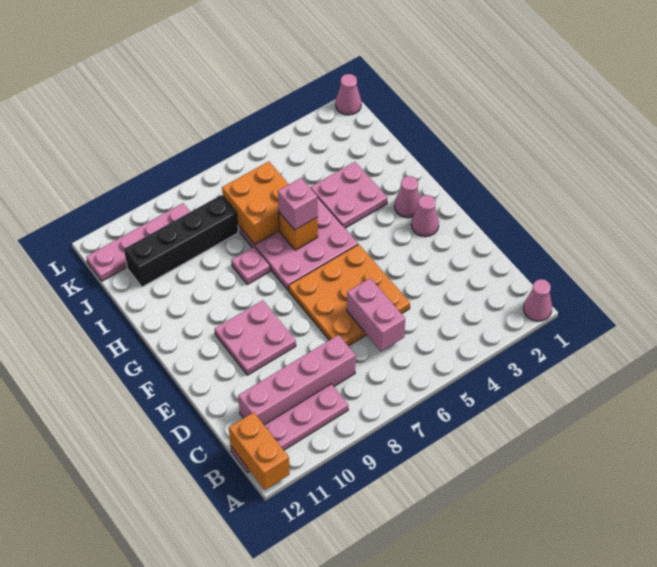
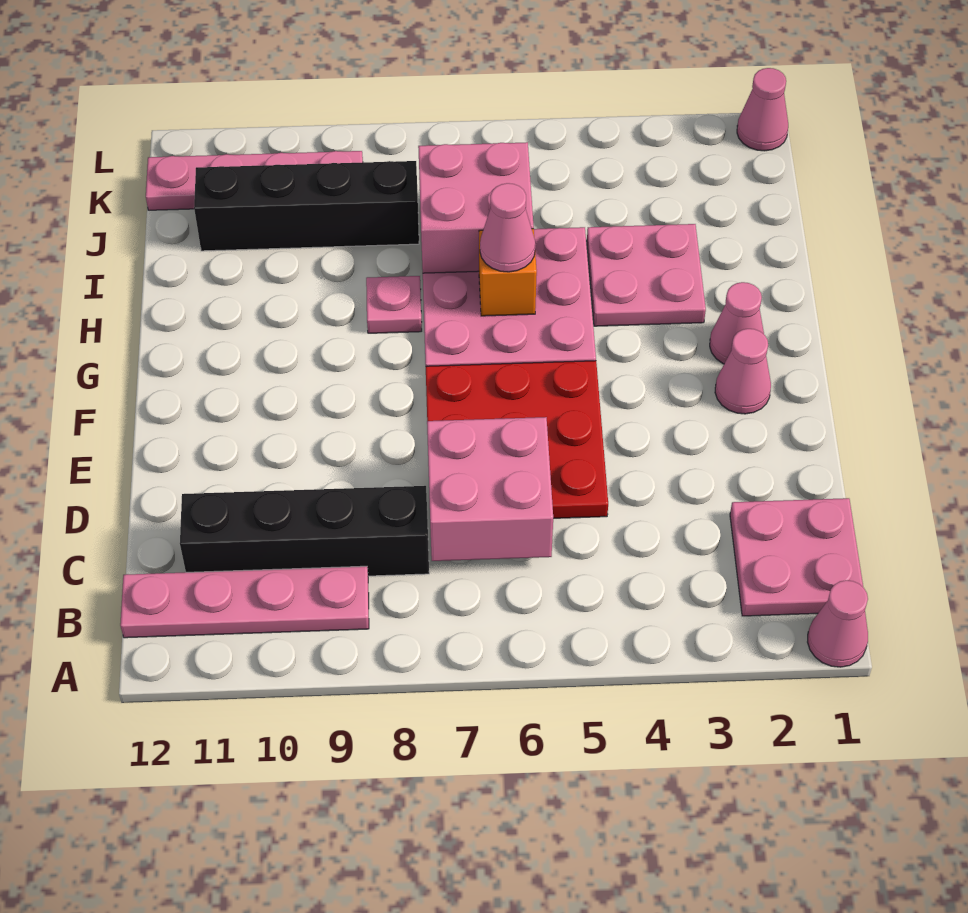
orange 1x2 brick [229,412,290,490] -> none
pink 1x2 brick [347,278,405,351] -> pink 2x2 brick [427,417,553,561]
pink 1x4 brick [238,335,356,425] -> black 1x4 brick [180,486,429,576]
orange 3x3 plate [289,244,410,346] -> red 3x3 plate [426,361,608,518]
pink 2x2 plate [215,300,296,375] -> pink 2x2 plate moved to [730,498,863,616]
pink 1x1 brick [278,178,318,230] -> pink 1x1 cone [480,183,535,272]
orange 2x2 brick [222,161,289,244] -> pink 2x2 brick [418,142,534,273]

